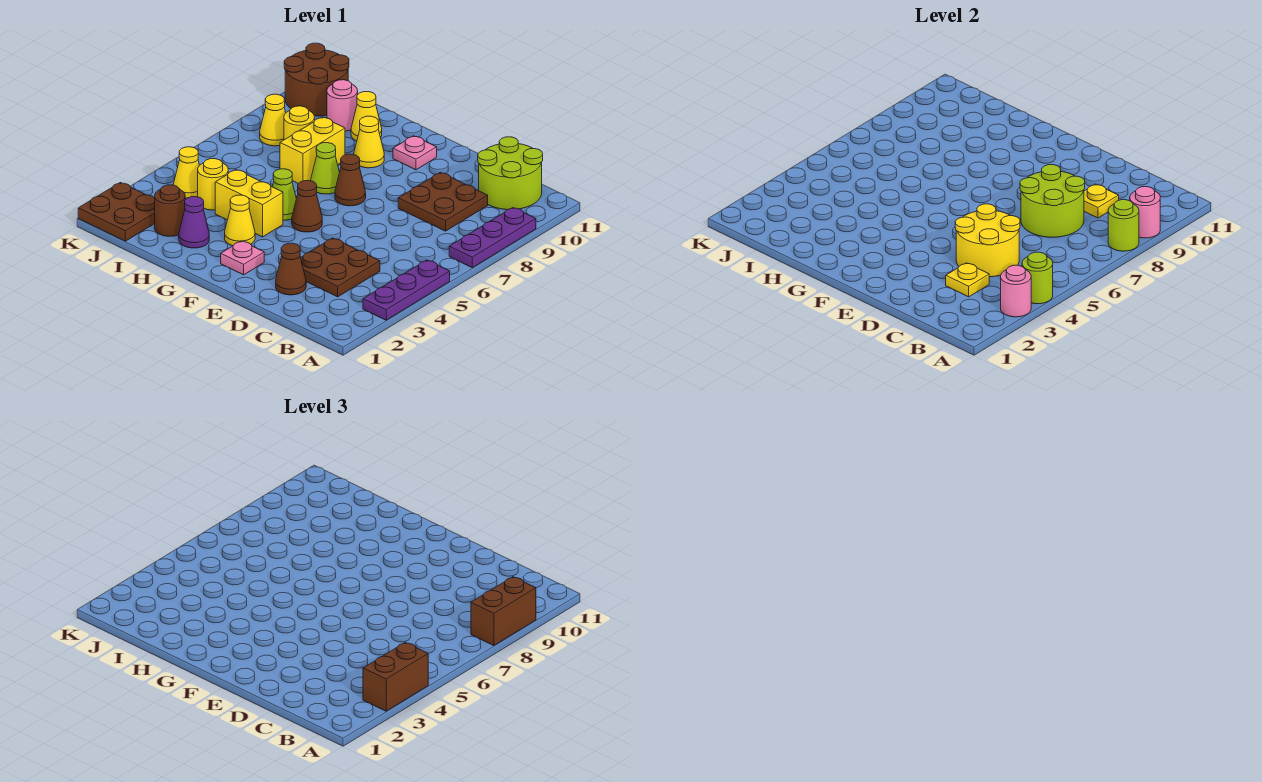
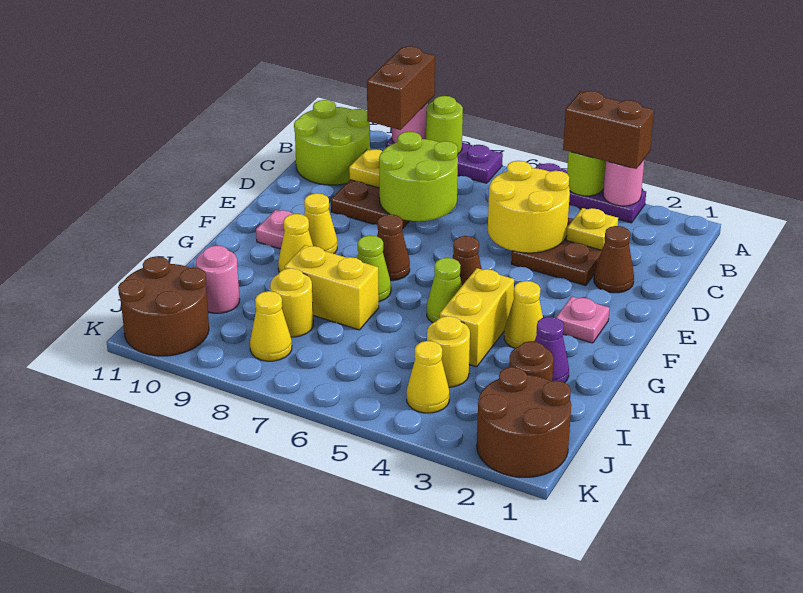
brown 1x2 brick [471,577,536,646] -> brown 1x2 brick turned to [367,46,435,130]
yellow 1x1 cone [351,92,382,141] -> yellow 1x1 cone moved to [304,193,337,254]
brown 2x2 plate [78,182,155,241] -> brown 2x2 round brick [477,367,571,477]

